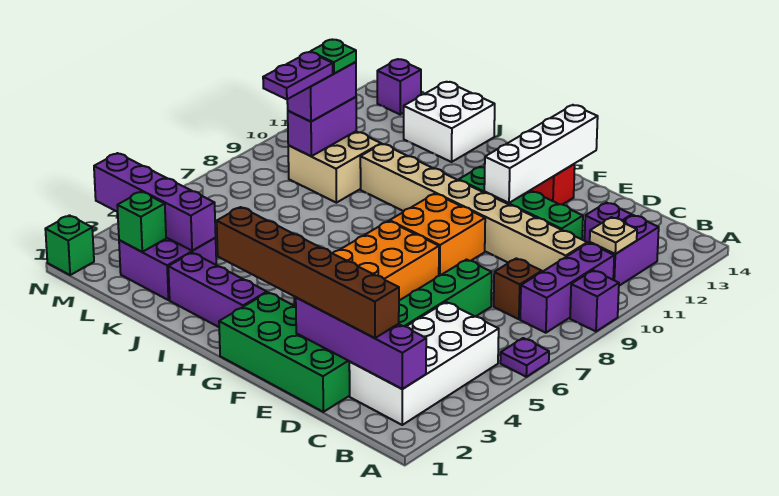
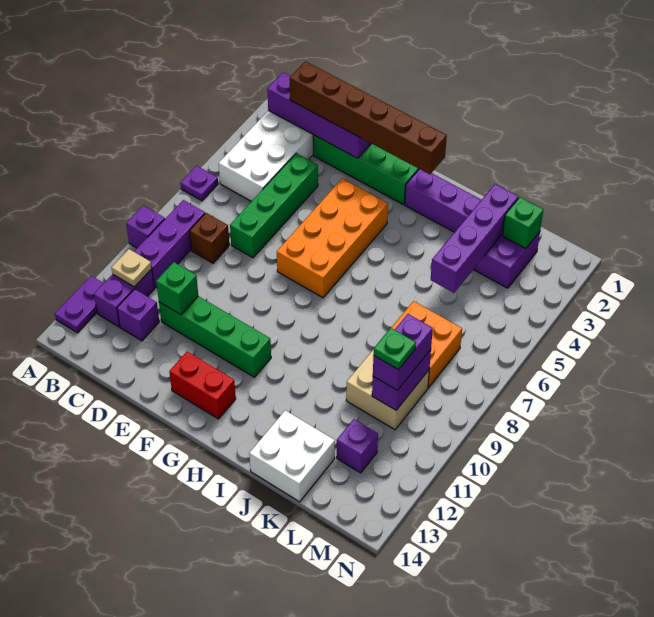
tan 1x8 brick [360,144,587,272] -> none
orange 2x2 brick [390,194,485,276] -> orange 2x2 brick moved to [391,301,462,388]
white 1x4 brick [484,105,598,203] -> none
purple 1x4 brick [94,153,216,251] -> purple 1x4 brick turned to [431,184,518,293]
purple 1x2 plate [263,52,333,99] -> purple 1x2 plate moved to [55,276,104,333]
purple 1x1 brick [377,59,421,114] -> purple 1x1 brick moved to [337,419,378,473]
green 1x1 brick [45,215,94,275] -> green 1x1 brick moved to [156,262,198,315]

